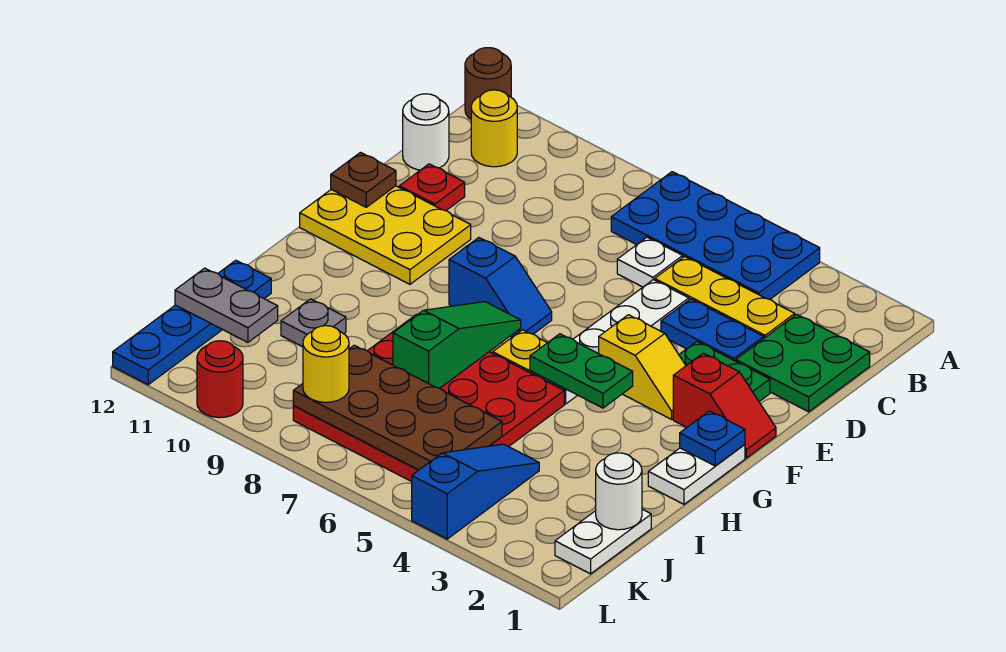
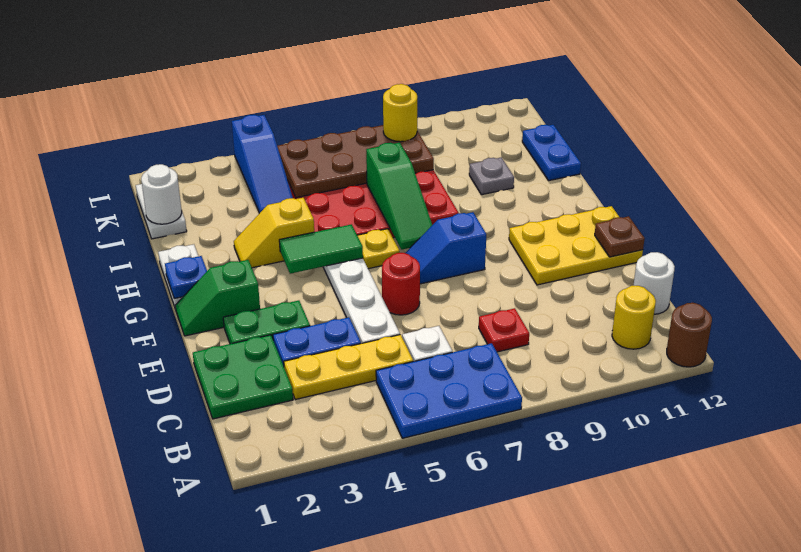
blue 2x4 plate [611,172,820,299] -> blue 2x3 plate [376,343,522,438]
red 1x1 plate [399,164,465,211] -> red 1x1 plate moved to [479,308,529,352]
red 1x2 slope [673,353,776,458] -> green 1x2 slope [175,260,260,336]
yellow 1x2 slope [599,315,686,419] -> yellow 1x2 slope moved to [234,198,314,268]
green 1x2 plate [530,334,633,408] -> green 1x2 tile [279,224,363,274]
blue 1x4 plate [113,260,271,385] -> blue 1x2 plate [522,125,581,181]
grey 1x2 plate [175,268,278,342] -> none
red 1x1 round brick [197,341,243,418] -> red 1x1 round brick moved to [382,253,420,315]

